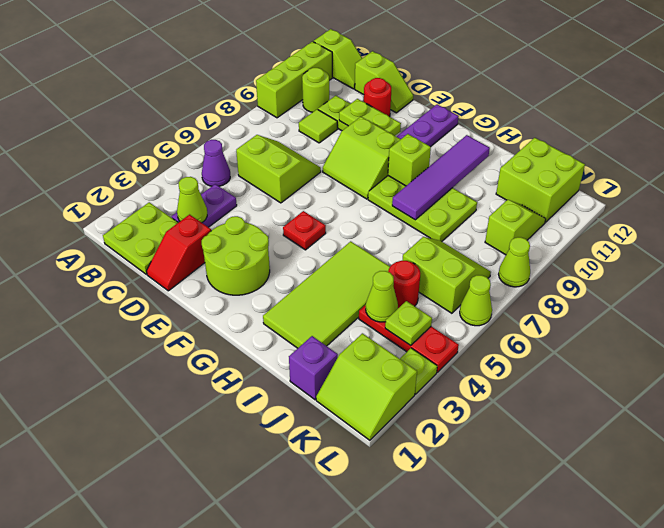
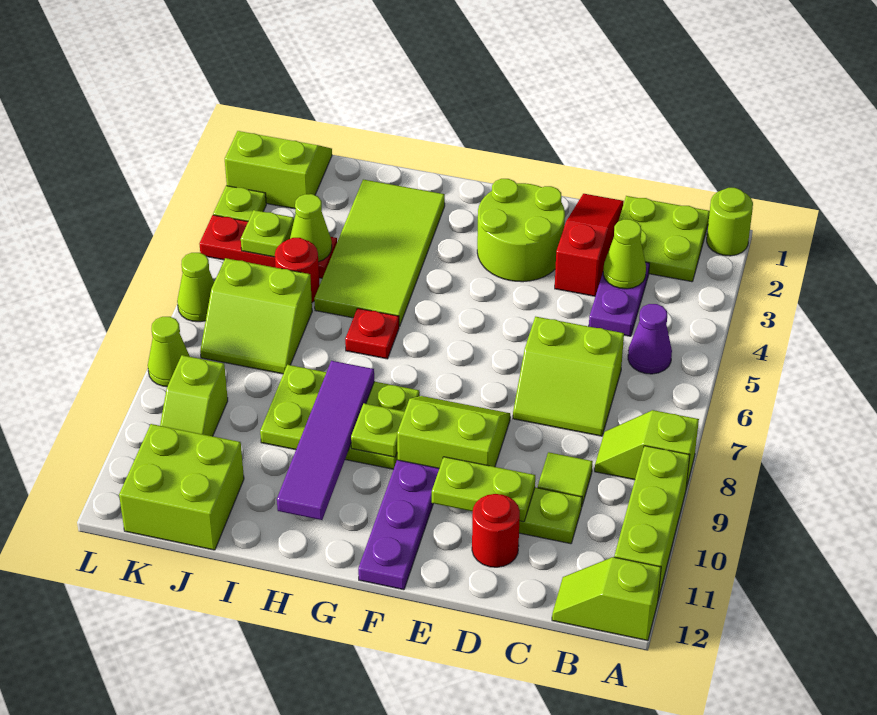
lime 1x1 round brick [302,68,329,112] -> lime 1x1 round brick moved to [707,188,753,256]
lime 1x2 slope [355,51,413,113] -> lime 1x2 slope moved to [595,410,699,488]
red 1x2 slope [147,215,211,291] -> red 1x3 slope [555,194,624,296]
red 1x1 plate [283,211,326,250] -> red 1x1 plate moved to [345,308,399,359]
lime 1x1 brick [388,134,431,186] -> lime 1x1 plate [351,404,405,457]
purple 1x1 brick [289,336,338,400] -> none

